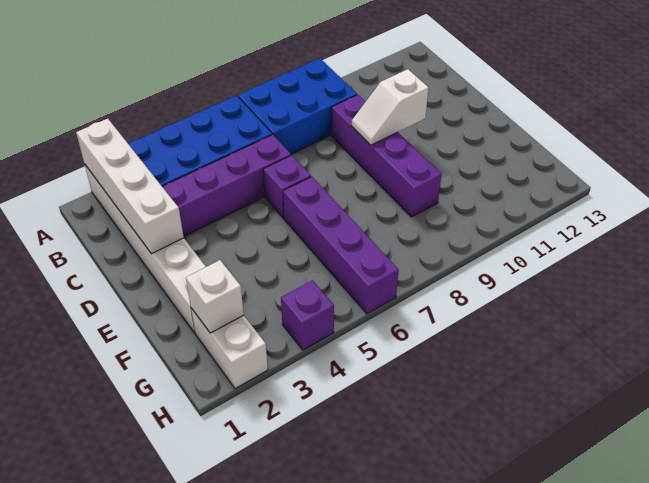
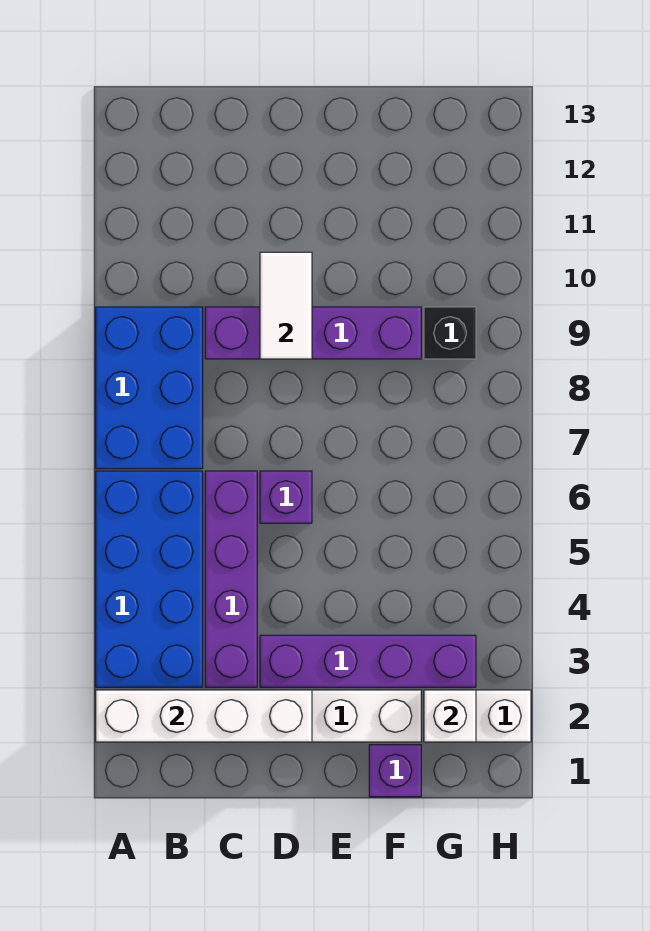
white 1x2 slope [352,69,429,145] -> white 1x2 tile [260,252,312,359]
purple 1x4 brick [283,177,399,314] -> purple 1x4 brick moved to [260,635,476,687]
none -> black 1x1 brick [424,307,476,359]
purple 1x1 brick [281,280,334,350] -> purple 1x1 brick moved to [369,745,421,797]

